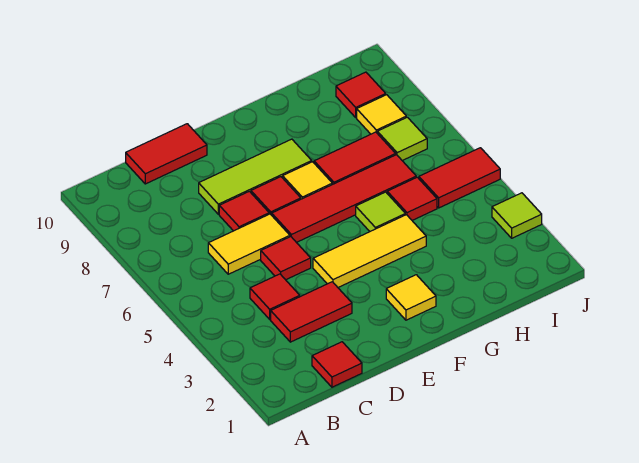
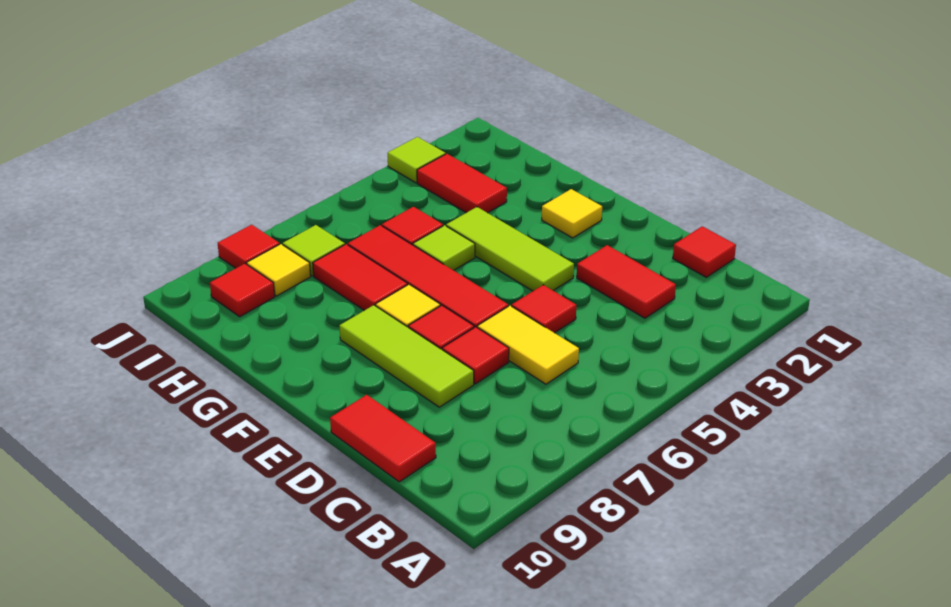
red 1x1 tile [250,274,300,319] -> red 1x1 tile moved to [218,225,280,268]
yellow 1x3 tile [313,215,426,287] -> lime 1x3 tile [446,207,574,291]
red 1x2 tile [419,148,500,208] -> red 1x2 tile moved to [417,154,507,213]

